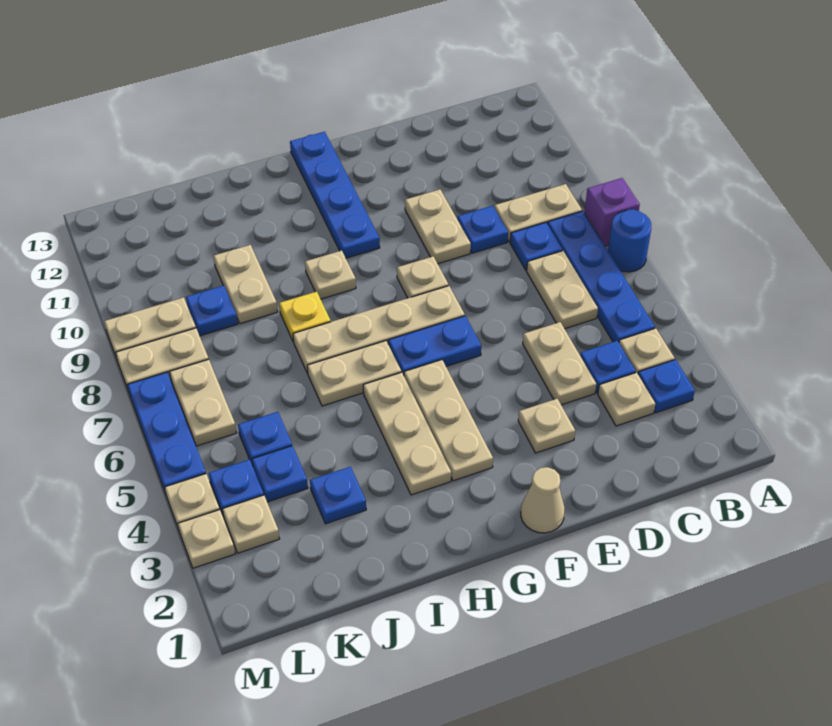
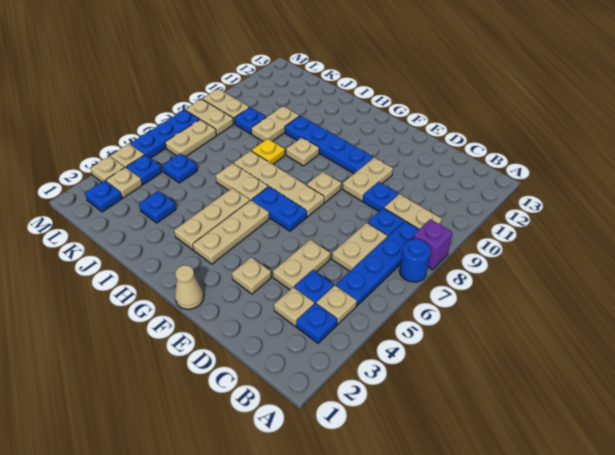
blue 1x4 plate [290,132,380,258] -> blue 1x4 plate turned to [285,116,373,174]
blue 1x1 plate [252,446,308,502] -> blue 1x1 plate moved to [85,180,122,212]

